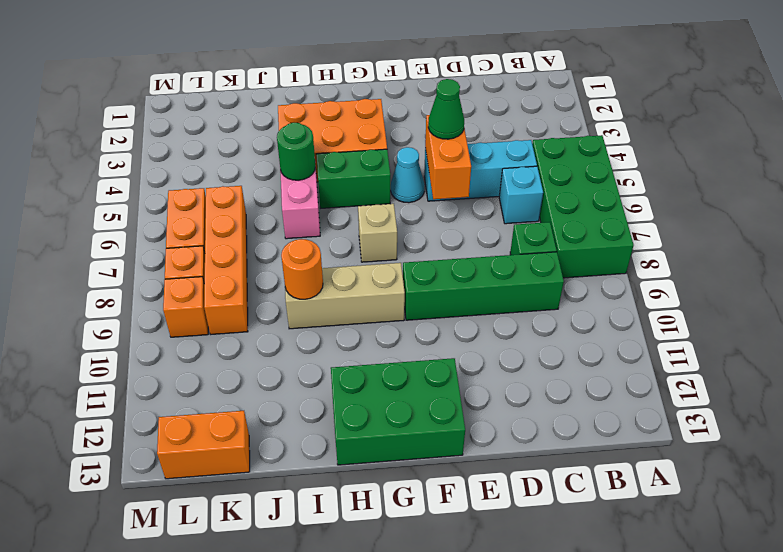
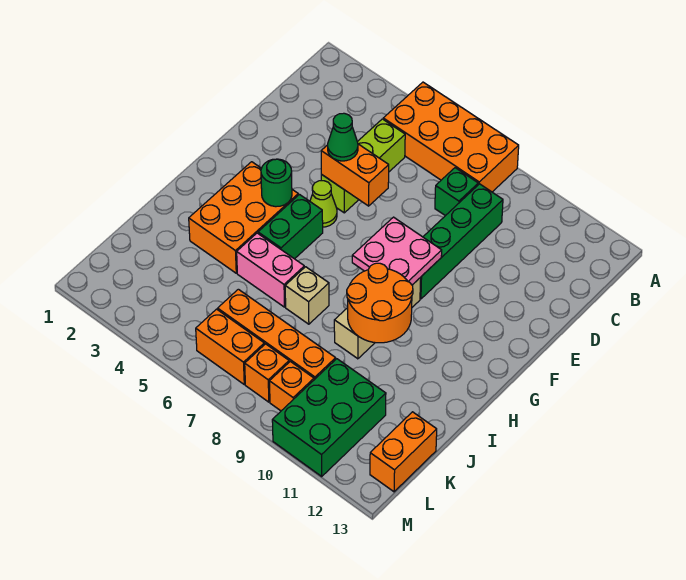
green 2x4 brick [532,135,634,278] -> orange 2x4 brick [383,82,519,192]
cyan 1x3 brick [424,140,537,201] -> lime 1x3 brick [321,119,405,213]
cyan 1x1 brick [499,166,543,224] -> none
cyan 1x1 cone [391,147,425,203] -> lime 1x1 cone [310,181,337,227]
none -> pink 2x2 plate [352,217,442,285]
green 2x3 brick [331,358,465,465] -> green 2x3 brick moved to [272,359,386,476]
tan 1x1 brick [358,204,397,262] -> tan 1x1 brick moved to [285,267,329,324]
green 1x1 round brick [277,123,315,180] -> green 1x1 round brick moved to [261,159,292,207]
orange 1x1 round brick [281,239,323,299] -> orange 2x2 round brick [347,263,413,343]

